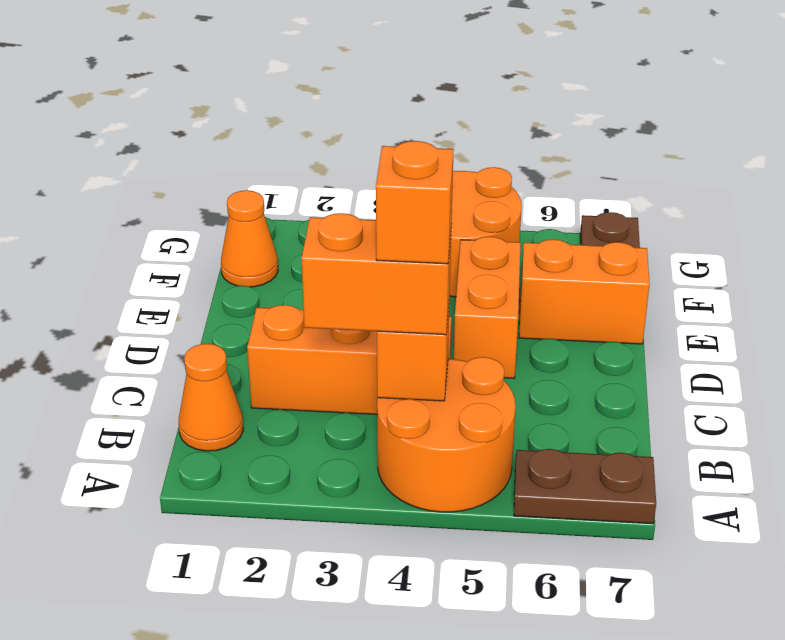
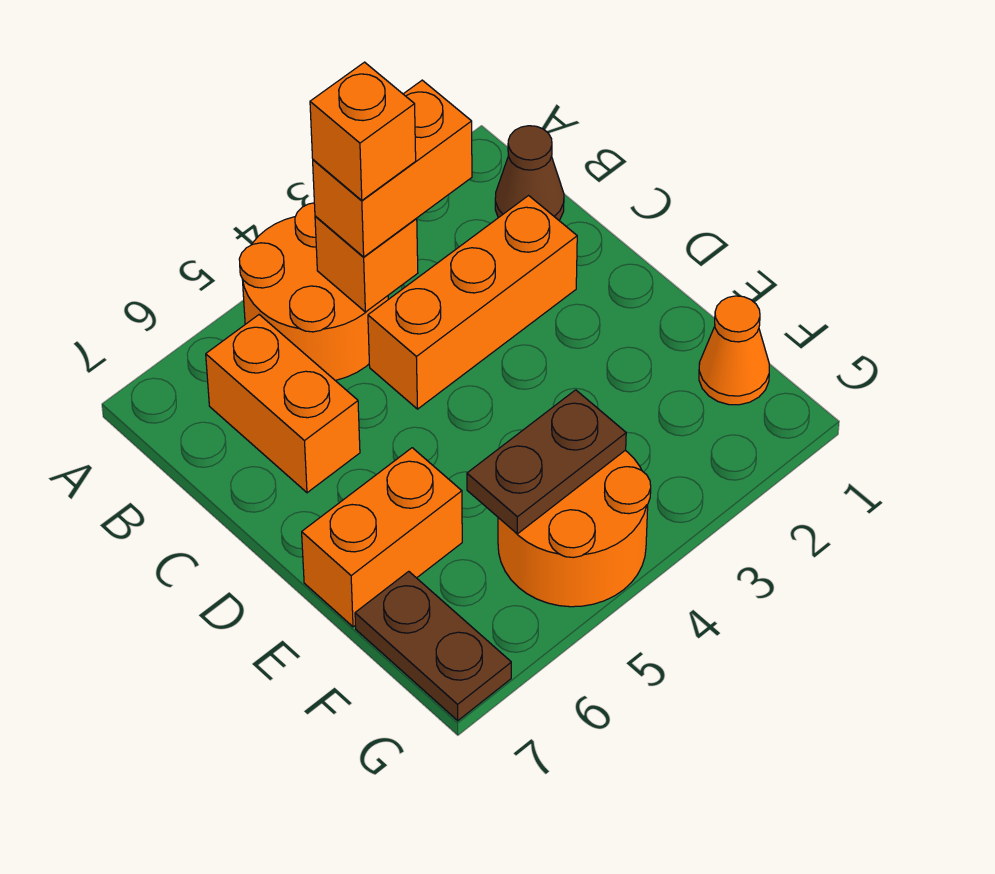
brown 1x2 plate [514,449,656,524] -> brown 1x2 plate moved to [467,390,626,534]
orange 1x1 cone [179,344,243,451] -> brown 1x1 cone [495,126,564,220]
orange 1x2 brick [454,237,521,378] -> orange 1x2 brick moved to [206,315,360,493]

